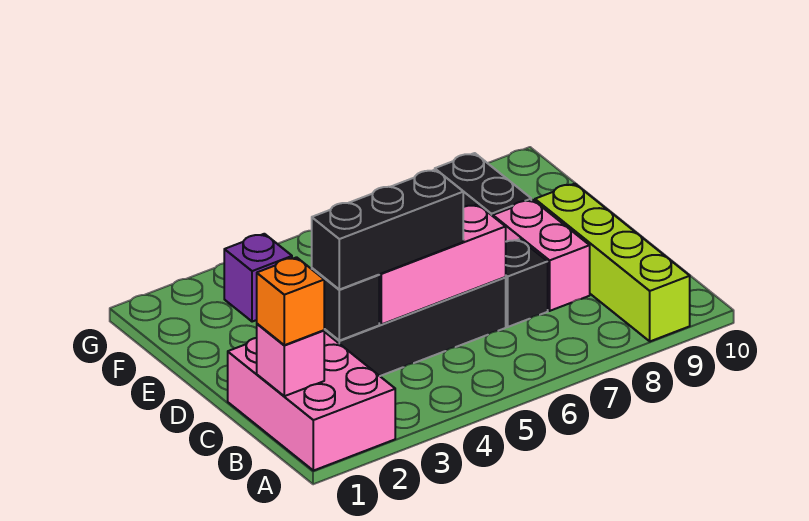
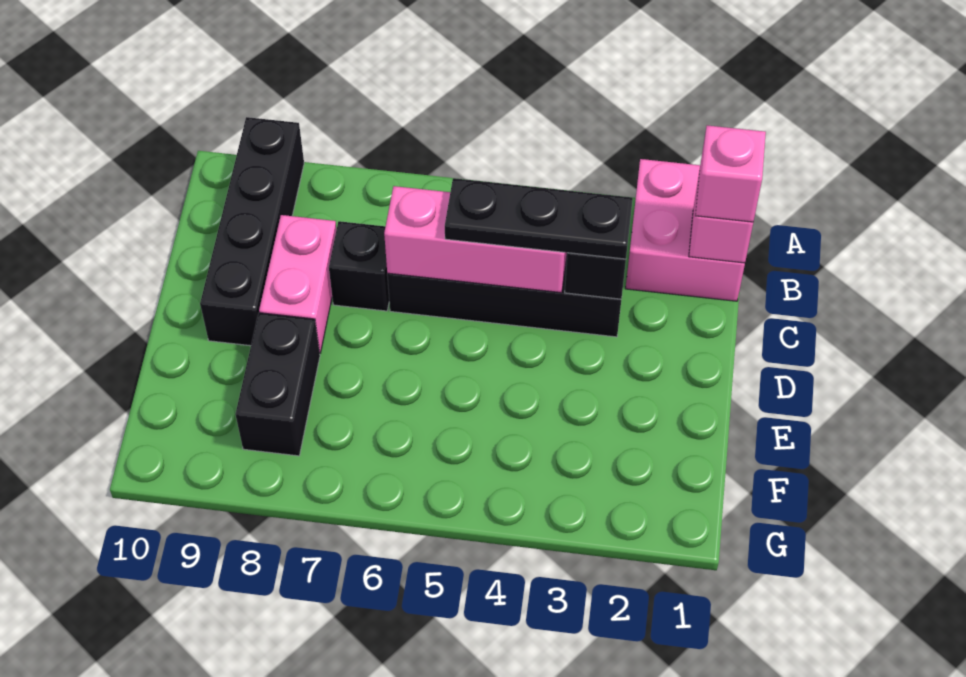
pink 2x3 brick [228,332,395,471] -> pink 2x2 brick [626,159,745,301]
lime 1x4 brick [535,184,690,341] -> black 1x4 brick [200,117,304,346]
orange 1x1 brick [257,257,324,345] -> pink 1x1 brick [695,125,766,222]
black 1x3 brick [312,169,463,290] -> black 1x3 plate [445,178,633,259]
purple 1x1 brick [224,234,292,322] -> none

